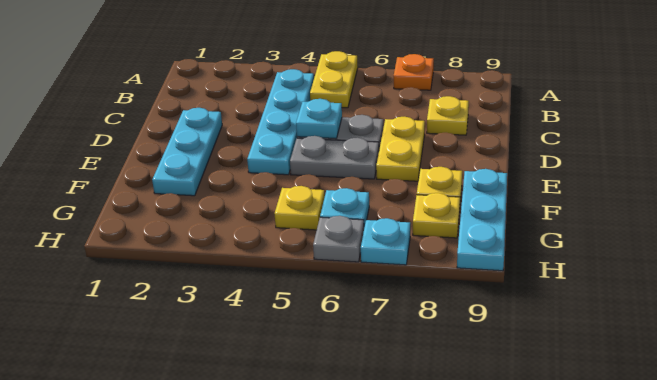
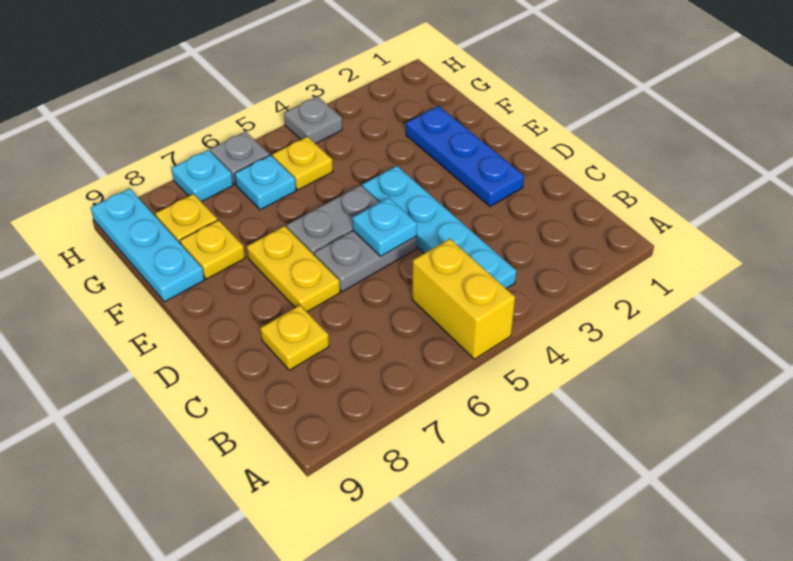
yellow 1x2 plate [310,51,358,108] -> yellow 1x2 brick [412,239,515,359]
orange 1x1 plate [394,54,434,90] -> none
cyan 1x3 plate [152,108,222,196] -> blue 1x3 plate [406,106,524,207]
none -> grey 1x1 plate [284,96,342,144]

